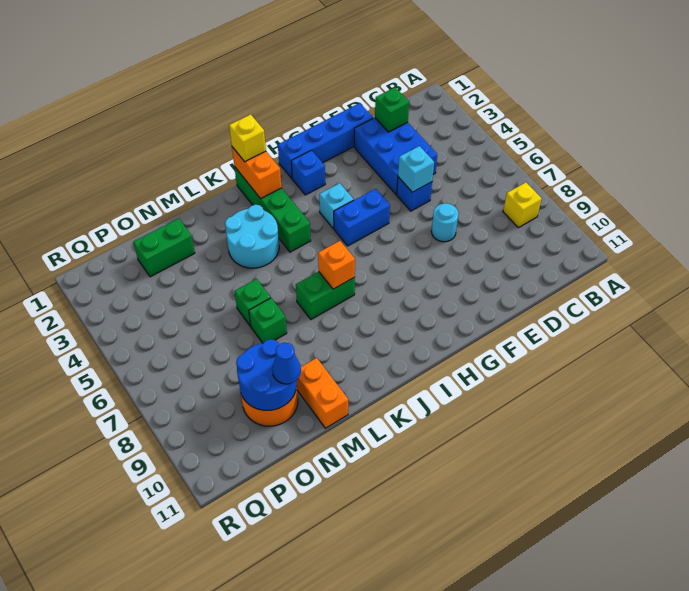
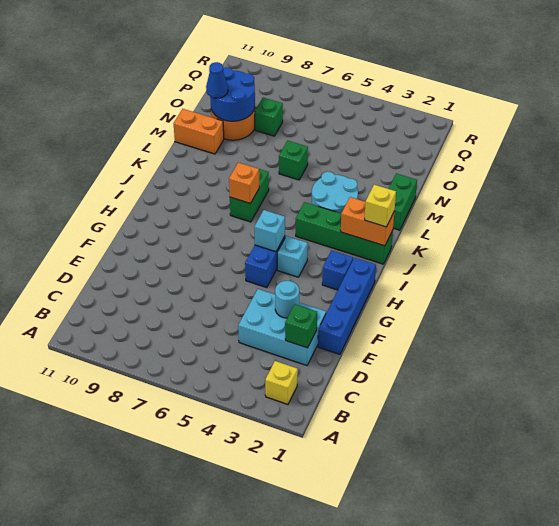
yellow 1x1 brick [503,182,542,228] -> yellow 1x1 brick moved to [265,361,298,404]
blue 2x3 brick [354,118,437,195] -> cyan 2x3 brick [238,289,326,365]
blue 1x1 brick [397,177,432,211] -> none
cyan 1x1 brick [398,146,434,192] -> cyan 1x1 brick moved to [254,210,285,252]
cyan 1x1 round brick [431,203,459,242] -> cyan 1x1 round brick moved to [275,281,299,318]
green 1x1 brick [249,298,287,343] -> green 1x1 brick moved to [255,98,283,136]
green 1x2 brick [133,218,195,277] -> green 1x2 brick moved to [389,173,417,230]

